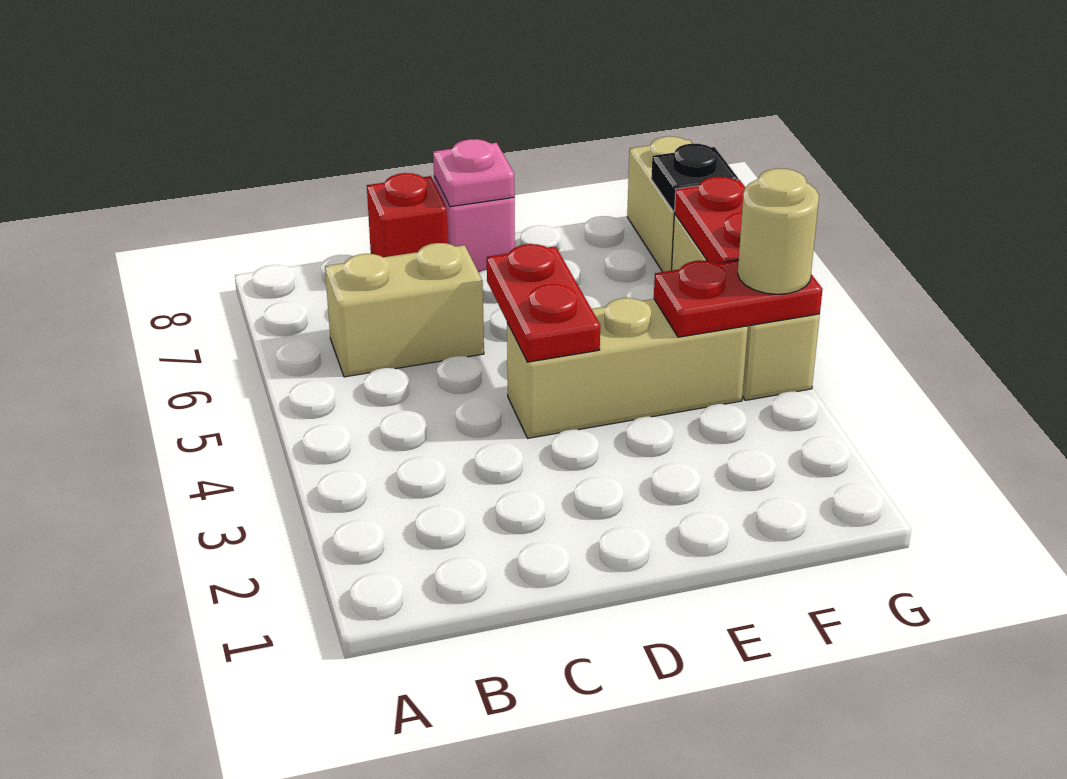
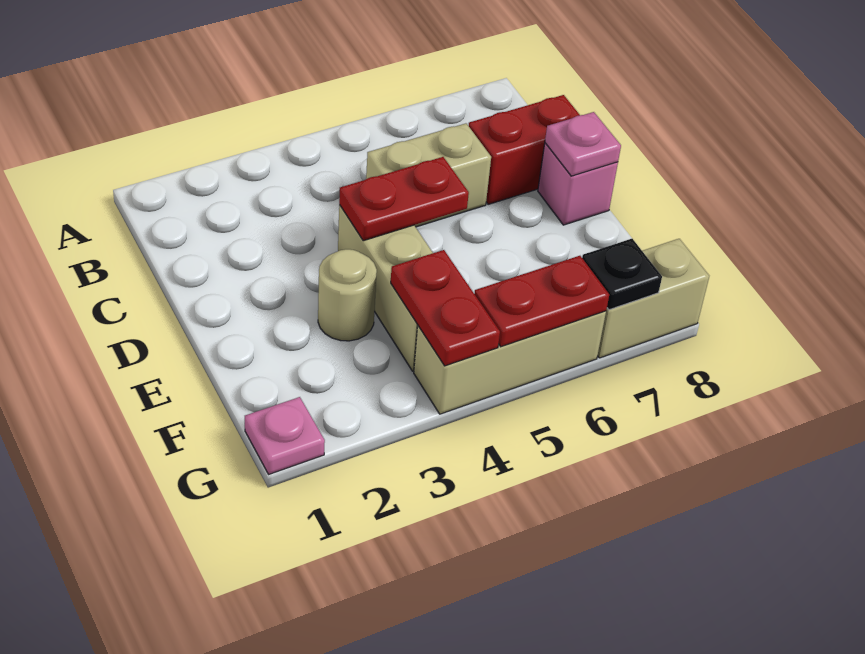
tan 1x2 brick [325,243,484,377] -> tan 1x2 brick turned to [366,123,491,227]
red 1x1 brick [367,173,448,257] -> red 1x2 brick [469,95,580,204]
none -> pink 1x1 plate [245,397,325,474]
tan 1x1 round brick [738,168,819,294] -> tan 1x1 round brick moved to [318,249,377,341]

